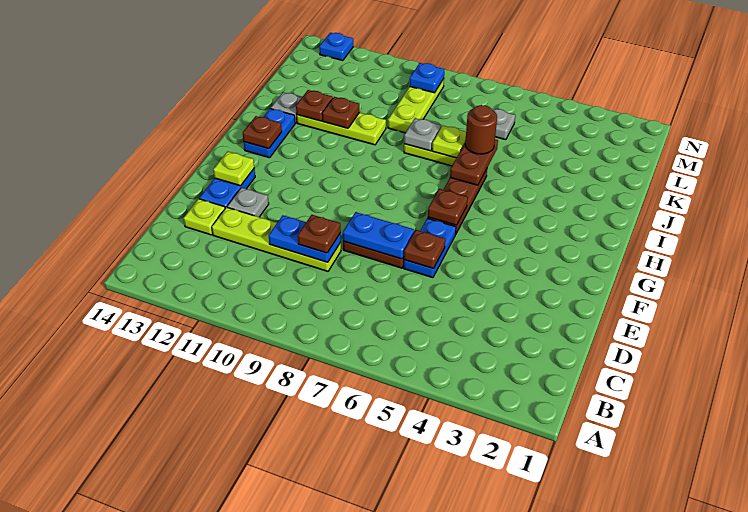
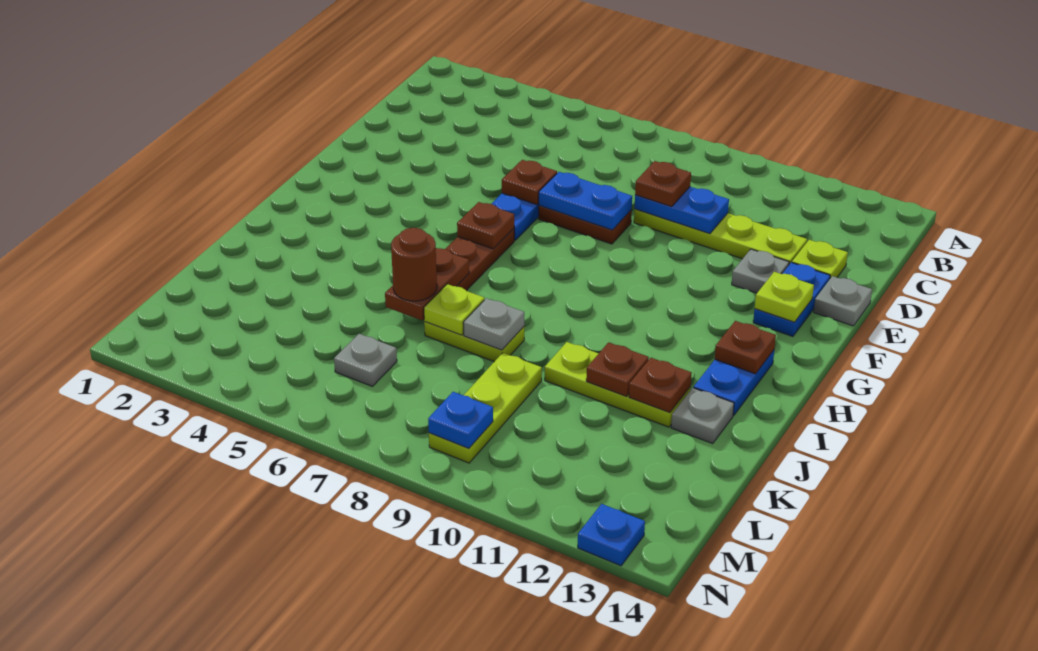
none -> grey 1x1 plate [814,276,872,326]

